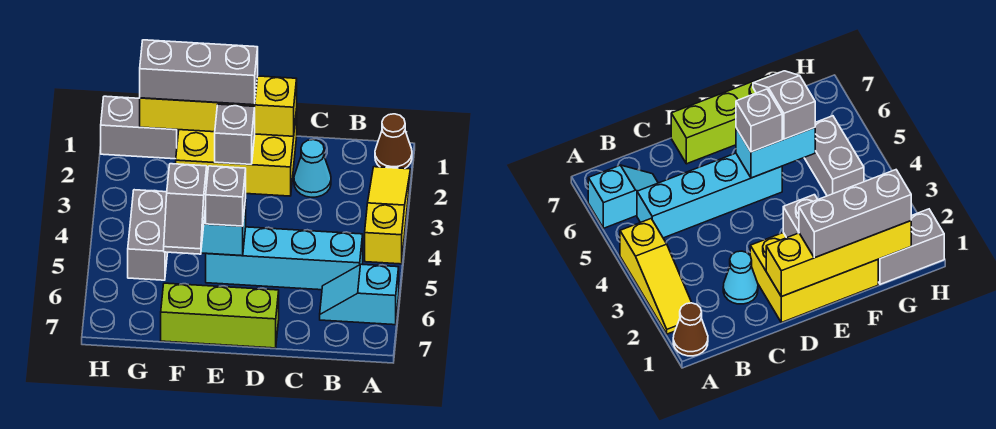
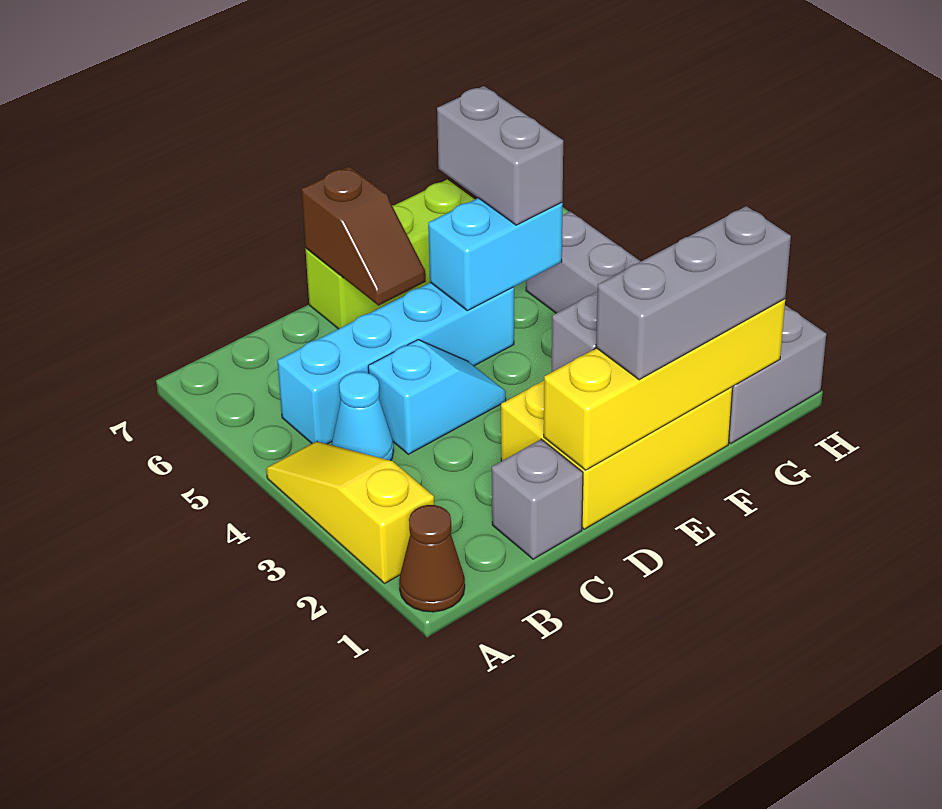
yellow 1x3 slope [365,167,411,264] -> yellow 1x3 slope turned to [266,441,434,583]
cyan 1x2 slope [320,264,399,325] -> cyan 1x2 slope moved to [368,340,506,454]
cyan 1x1 cone [294,140,331,197] -> cyan 1x1 cone moved to [332,372,394,461]
none -> brown 1x2 slope [301,166,426,306]
grey 1x1 brick [206,166,246,226] -> grey 1x1 brick moved to [492,439,583,559]
grey 1x2 slope [164,164,207,254] -> grey 1x2 brick [437,86,563,225]

